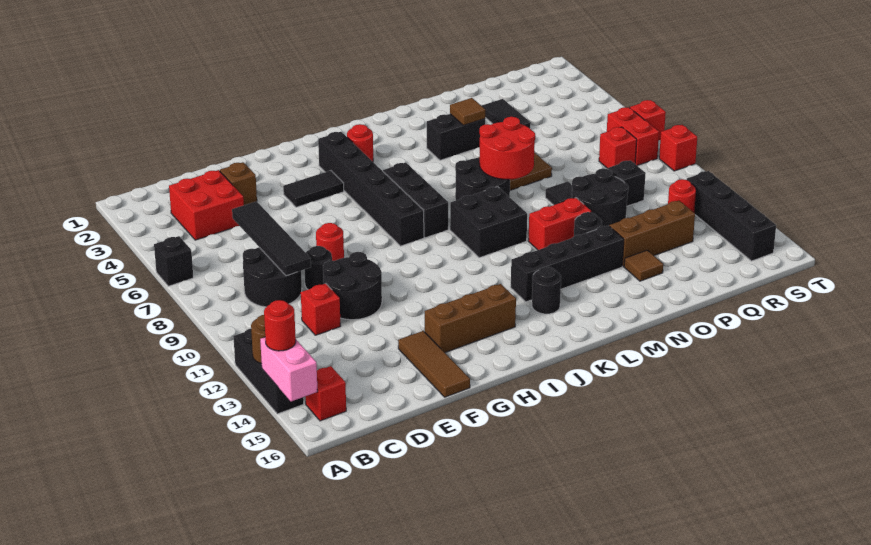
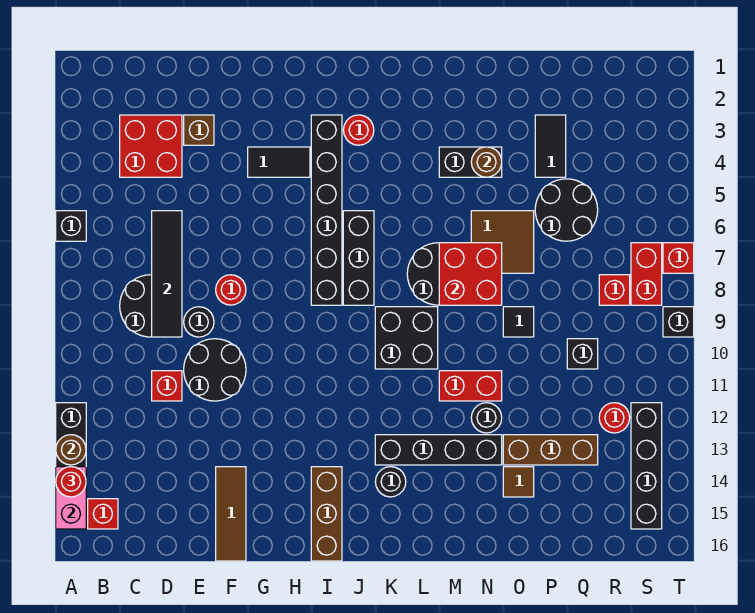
brown 1x3 brick [425,284,516,353] -> brown 1x3 brick turned to [311,467,342,561]
red 2x2 round brick [479,117,535,179] -> red 2x2 brick [439,243,502,305]
brown 1x1 tile [450,98,486,125] -> brown 1x1 round brick [471,147,502,177]
black 2x2 round brick [572,168,628,226] -> black 2x2 round brick moved to [535,179,598,241]
red 1x1 brick [659,125,697,171] -> black 1x1 brick [663,307,694,337]

